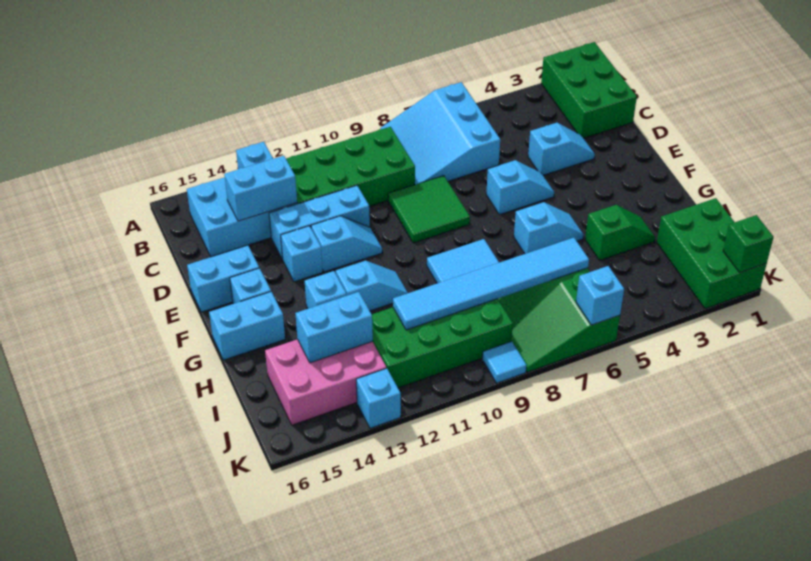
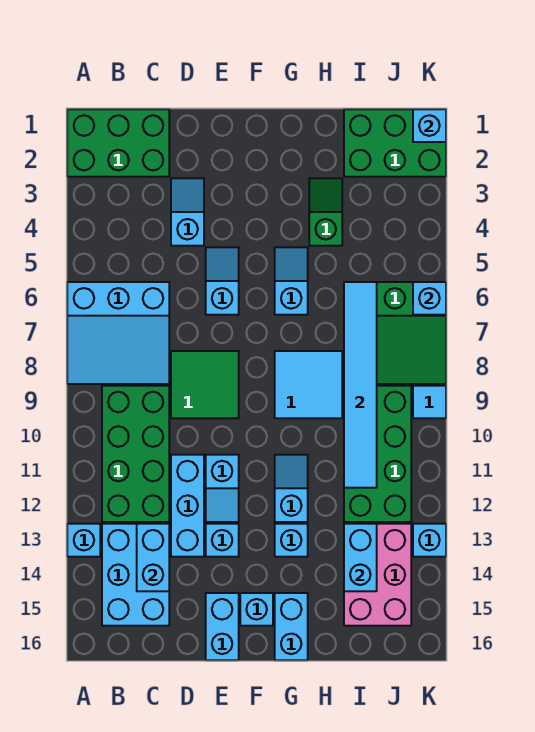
cyan 1x2 slope [311,216,382,272] -> cyan 1x2 slope turned to [206,455,239,522]
green 1x1 brick [723,215,773,273] -> cyan 1x1 brick [413,109,446,142]

